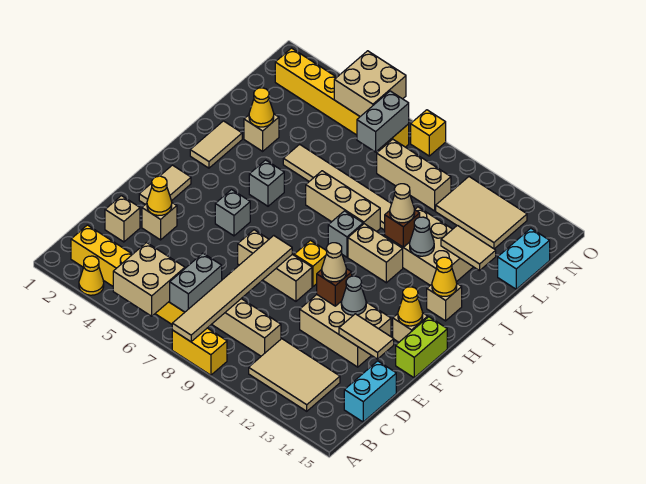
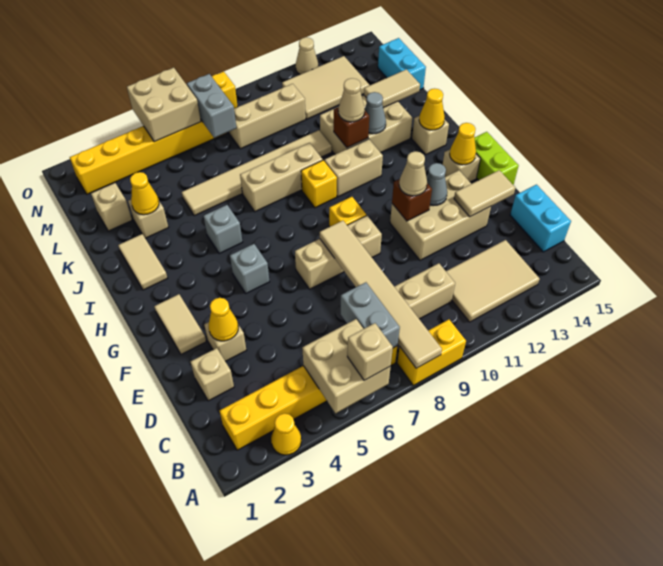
none -> tan 1x1 brick [347,323,393,380]
grey 1x1 brick [328,211,363,257] -> yellow 1x1 brick [301,160,337,208]
none -> tan 1x1 brick [91,183,132,231]
none -> tan 1x1 cone [296,37,318,74]

